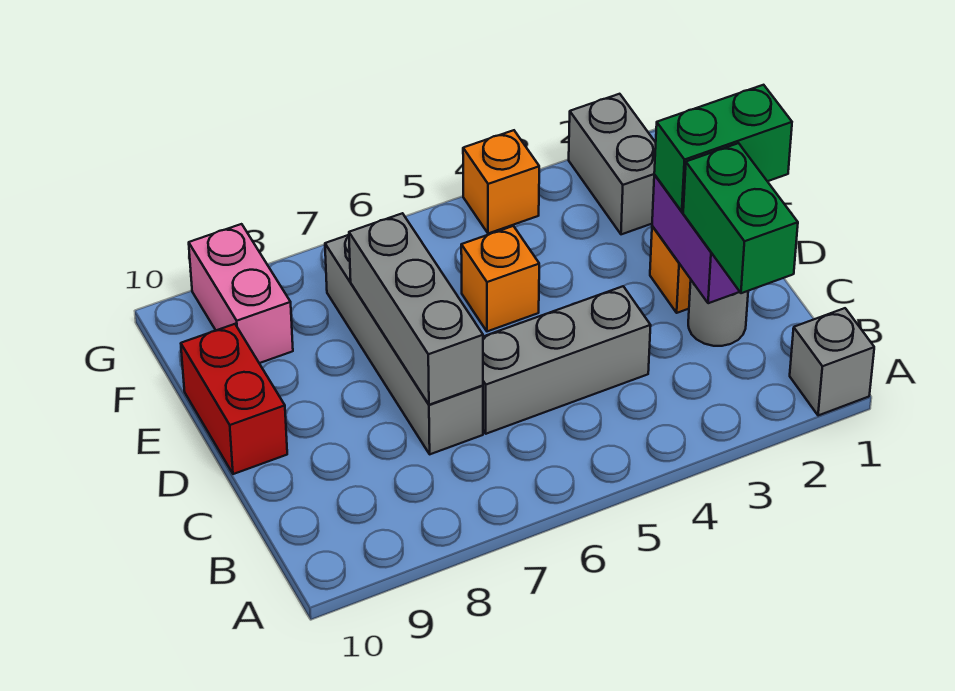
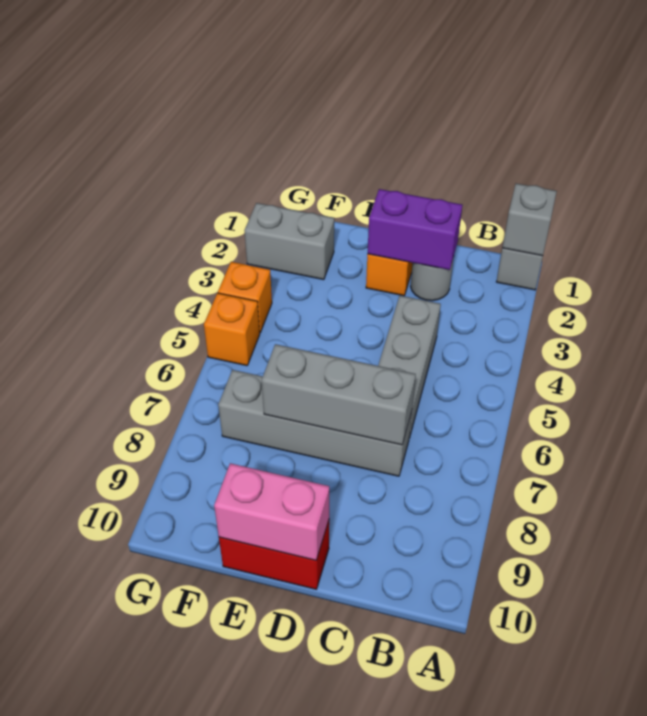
none -> grey 1x1 brick [502,184,557,256]
green 1x2 brick [683,143,798,293] -> none
green 1x2 brick [654,85,792,212] -> none
orange 1x1 brick [461,226,539,331] -> orange 1x1 brick moved to [204,293,260,366]
pink 1x2 brick [189,224,293,363] -> pink 1x2 brick moved to [214,463,329,560]

